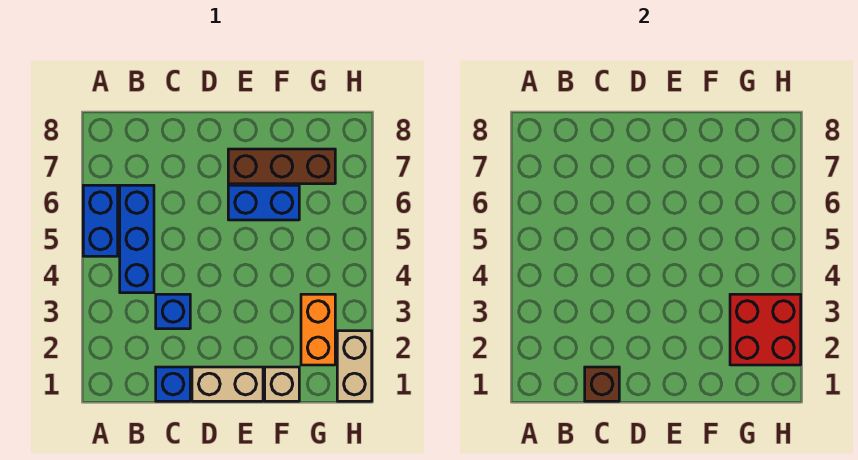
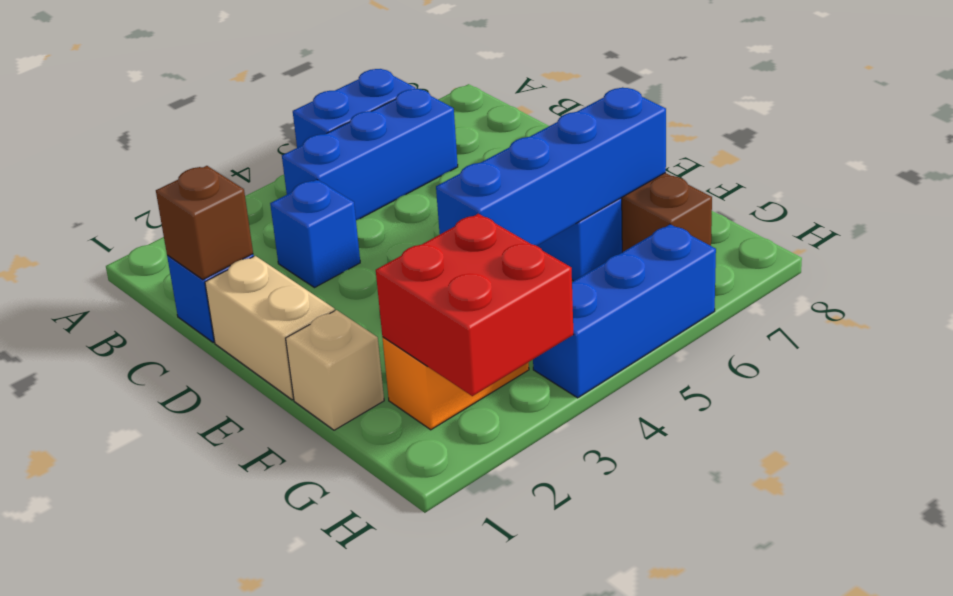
none -> blue 1x4 brick [436,87,666,246]
tan 1x2 brick [337,331,372,401] -> none
none -> blue 1x3 brick [533,224,716,398]

